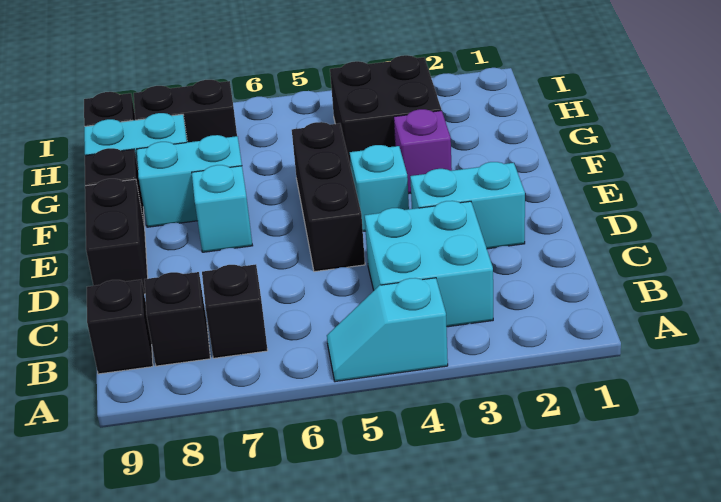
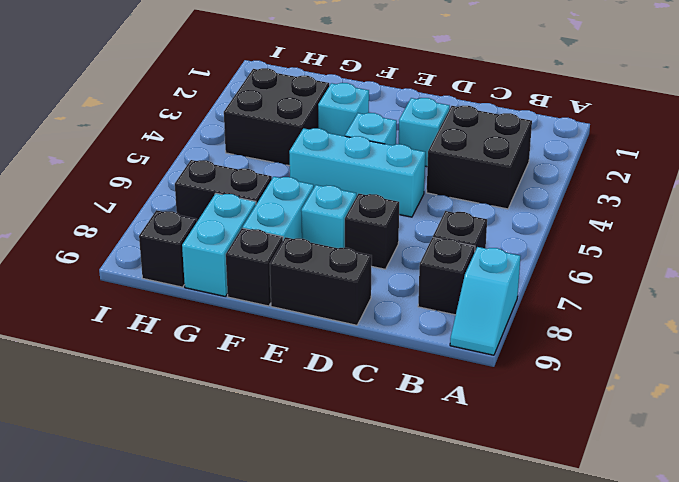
cyan 1x2 slope [327,278,448,382] -> cyan 1x2 slope moved to [450,247,520,355]
cyan 2x2 brick [365,201,493,327] -> black 2x2 brick [427,106,532,209]
black 1x1 brick [87,280,153,374] -> black 1x1 brick moved to [345,194,399,269]
cyan 1x2 brick [410,162,525,249] -> cyan 1x1 brick [399,98,450,167]
black 1x3 brick [292,122,365,272] -> cyan 1x3 brick [289,128,425,217]
purple 1x1 brick [394,109,452,194] -> cyan 1x1 brick [318,83,369,136]
black 1x2 brick [134,80,237,142] -> black 1x2 brick turned to [175,160,272,221]

